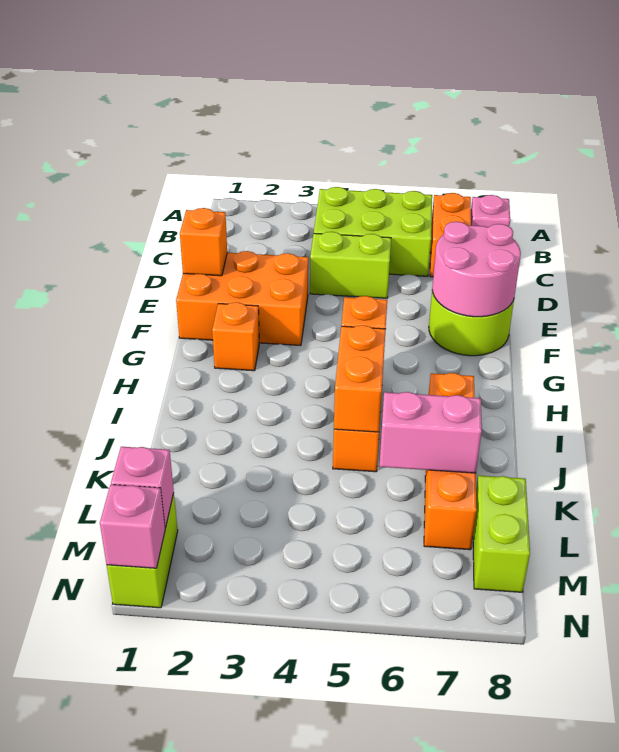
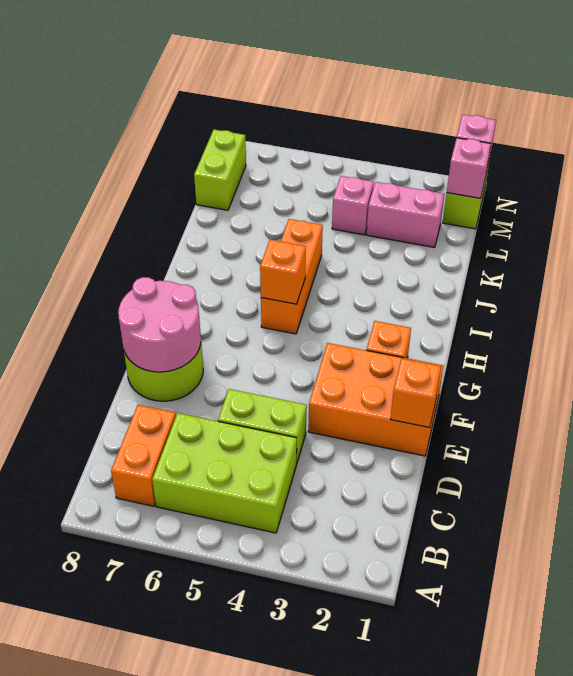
pink 1x1 brick [471,195,510,227] -> pink 1x1 brick moved to [332,176,374,235]
orange 1x2 brick [334,325,386,432] -> none
orange 1x4 brick [424,373,477,550] -> none
pink 1x2 brick [379,392,482,473] -> pink 1x2 brick moved to [366,182,444,247]

